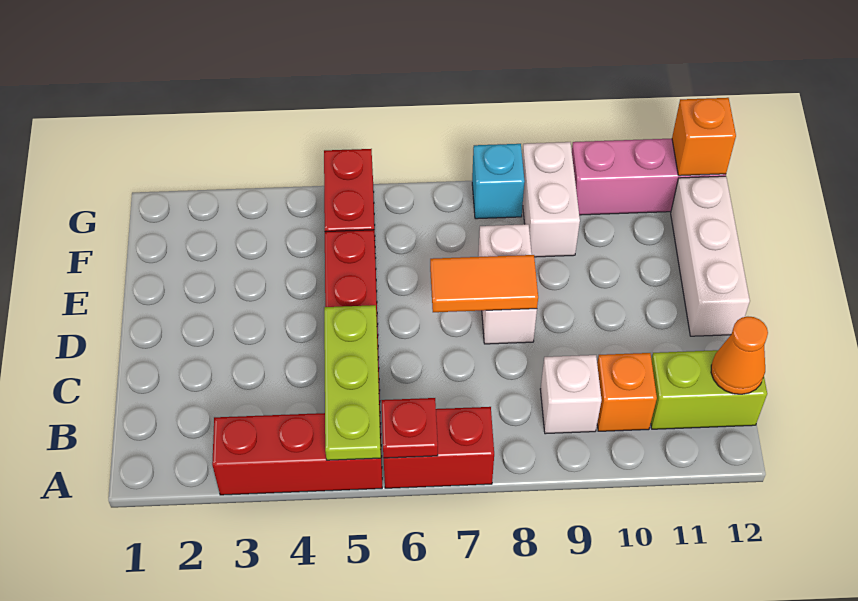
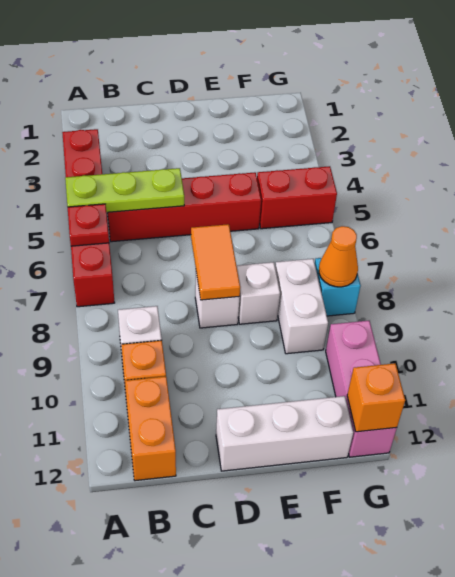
lime 1x2 brick [651,350,767,429] -> orange 1x2 brick [125,376,176,481]
orange 1x1 cone [711,317,768,394] -> orange 1x1 cone moved to [319,226,358,287]
white 1x2 brick [522,142,580,257] -> white 1x2 brick turned to [275,259,328,354]

